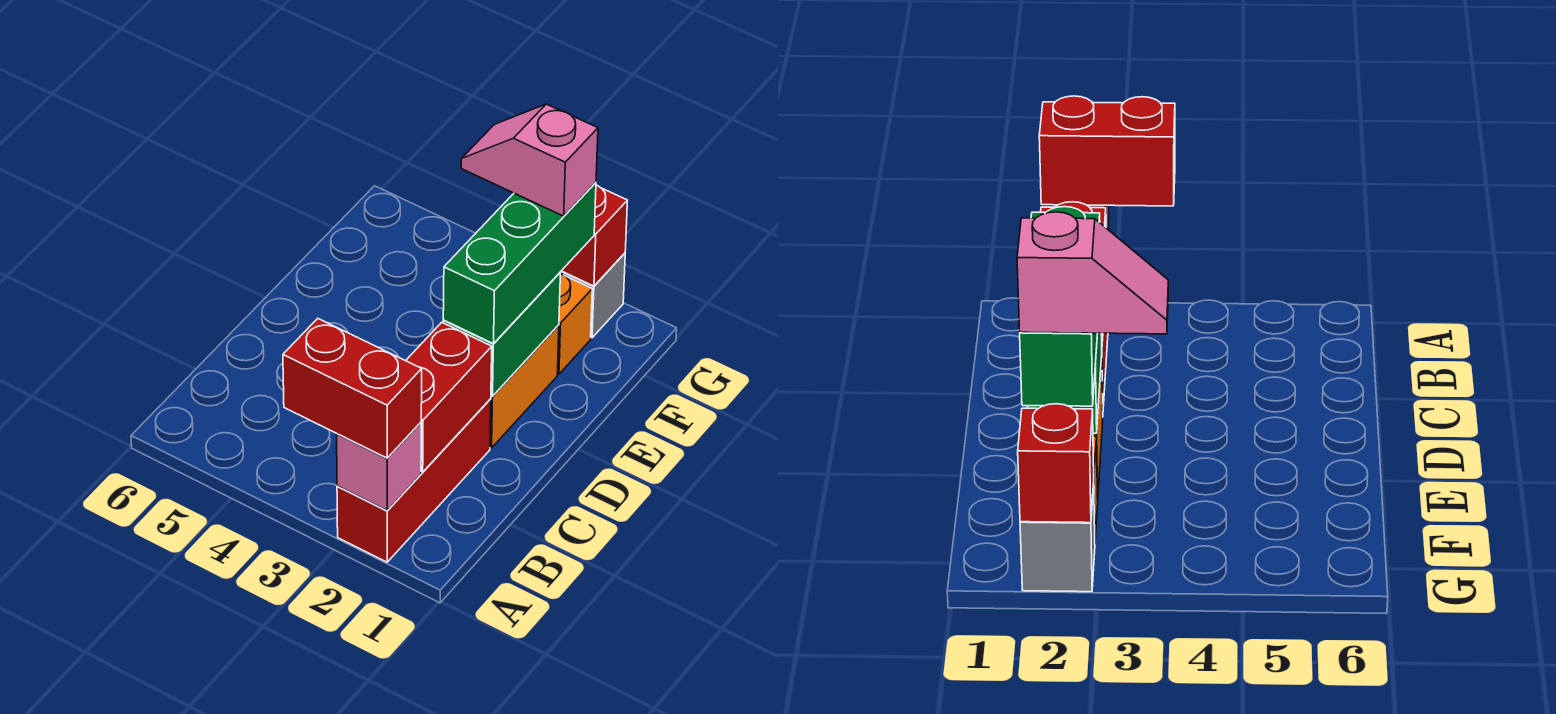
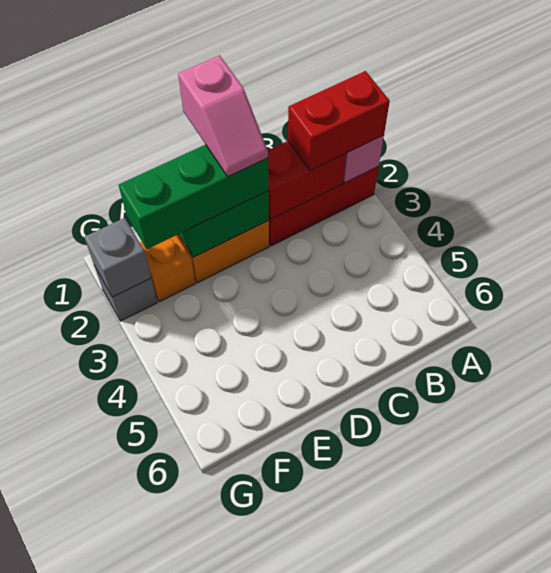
red 1x2 brick [283,319,422,458] -> red 1x2 brick turned to [288,71,390,171]
pink 1x2 slope [461,104,598,216] -> pink 1x2 slope moved to [178,55,268,176]
red 1x1 brick [562,185,628,286] -> grey 1x1 brick [84,218,151,297]

